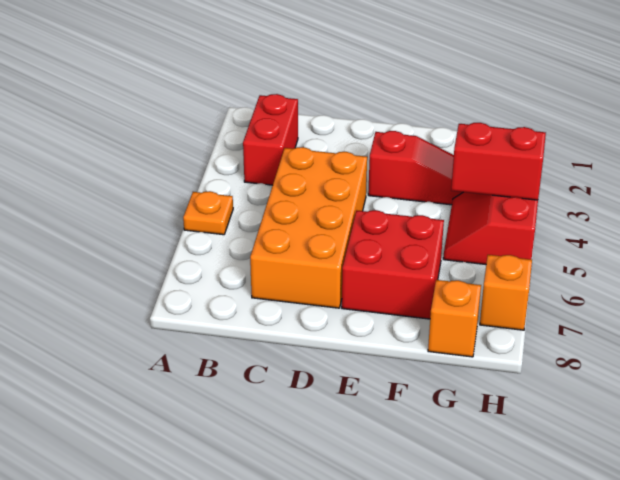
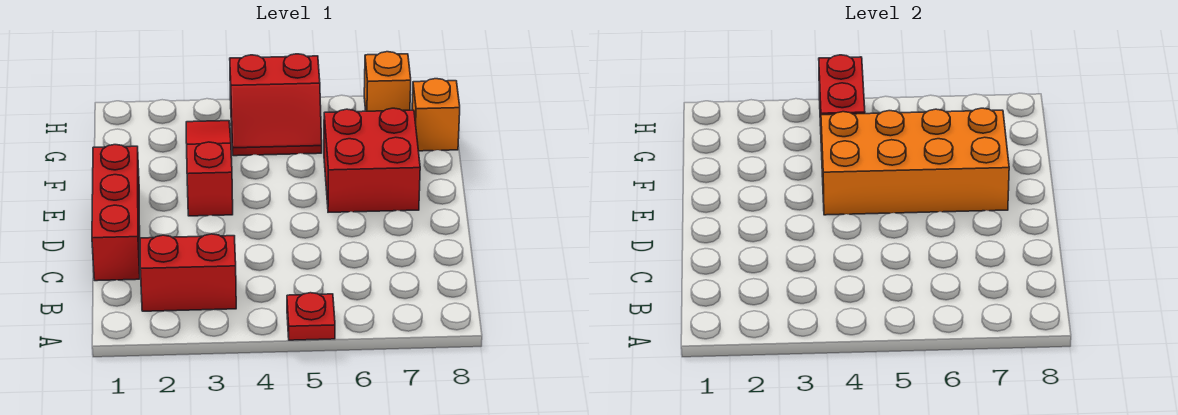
orange 1x1 plate [183,191,233,235] -> red 1x1 plate [287,293,335,340]
none -> red 1x3 brick [92,145,140,281]
orange 2x4 brick [250,147,367,308] -> orange 2x4 brick moved to [821,108,1009,215]

